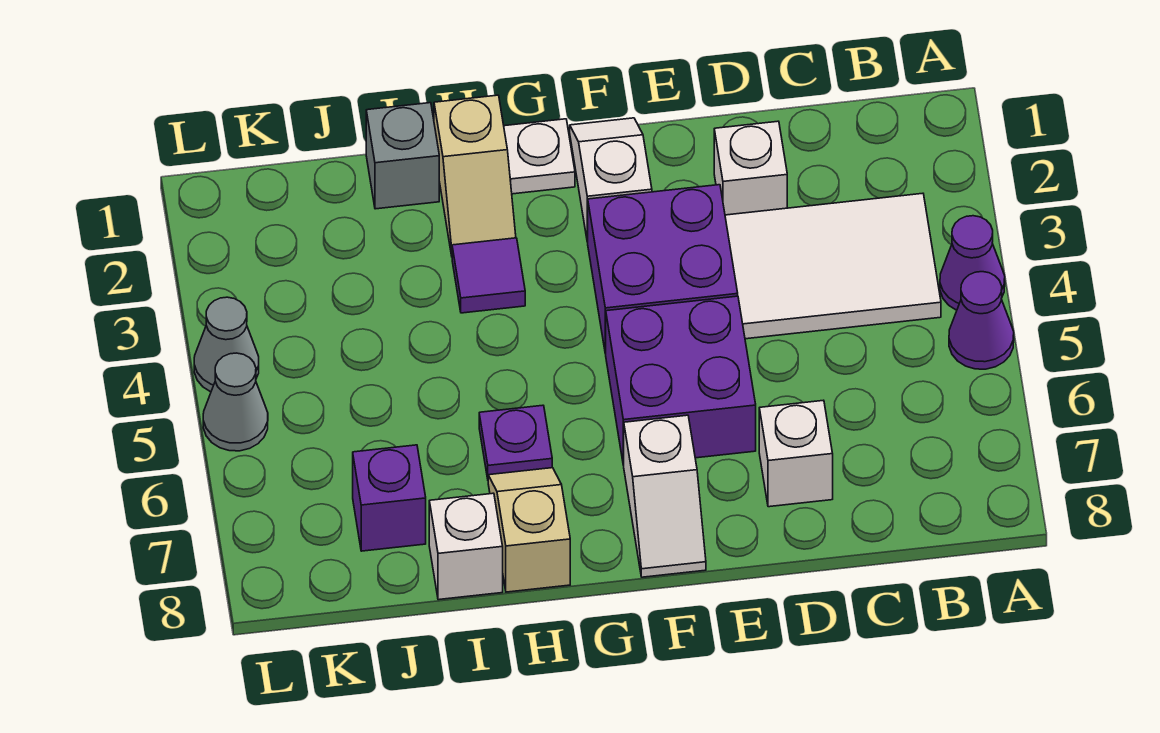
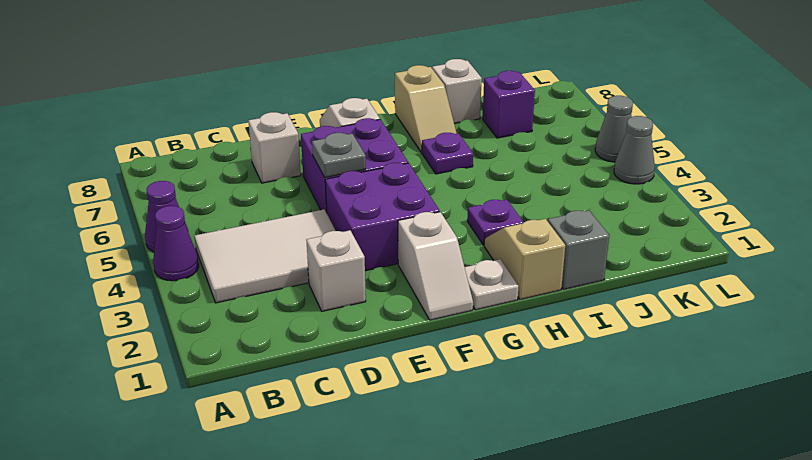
none -> grey 1x1 plate [312,133,366,177]
purple 1x1 tile [452,238,525,313] -> purple 1x1 plate [467,199,524,245]

